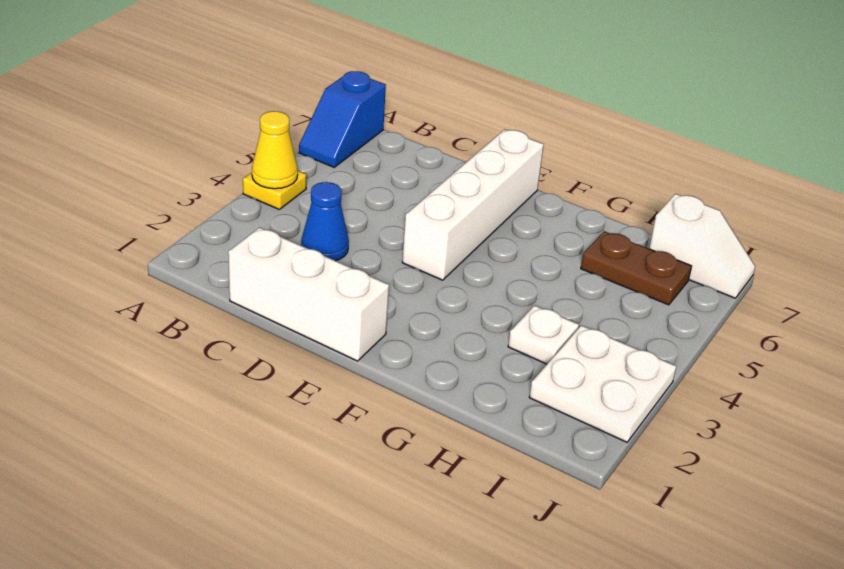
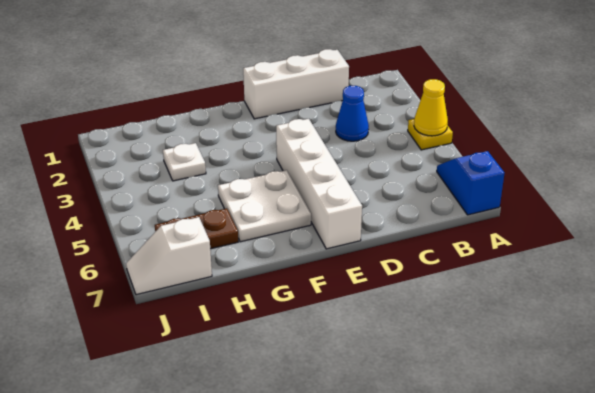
white 2x2 plate [529,325,676,442] -> white 2x2 plate moved to [218,170,311,242]

